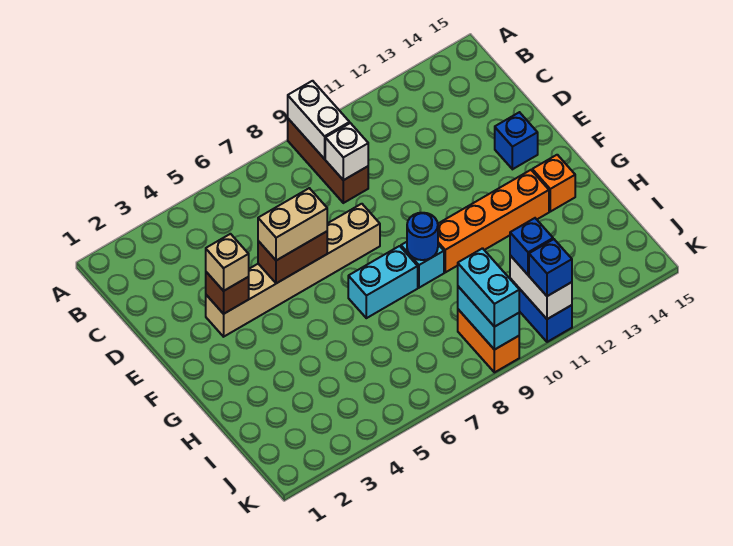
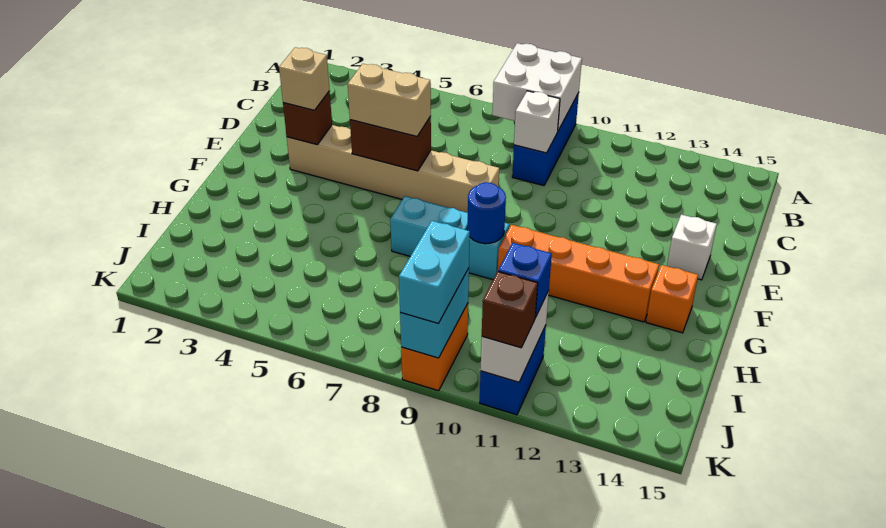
brown 1x3 brick [288,119,368,203] -> blue 1x3 brick [512,93,579,186]
white 1x2 brick [288,81,350,159] -> white 2x2 brick [492,43,582,131]
blue 1x1 brick [495,112,538,169] -> white 1x1 brick [667,215,717,280]
blue 1x1 brick [529,239,572,296] -> brown 1x1 brick [482,271,538,348]

